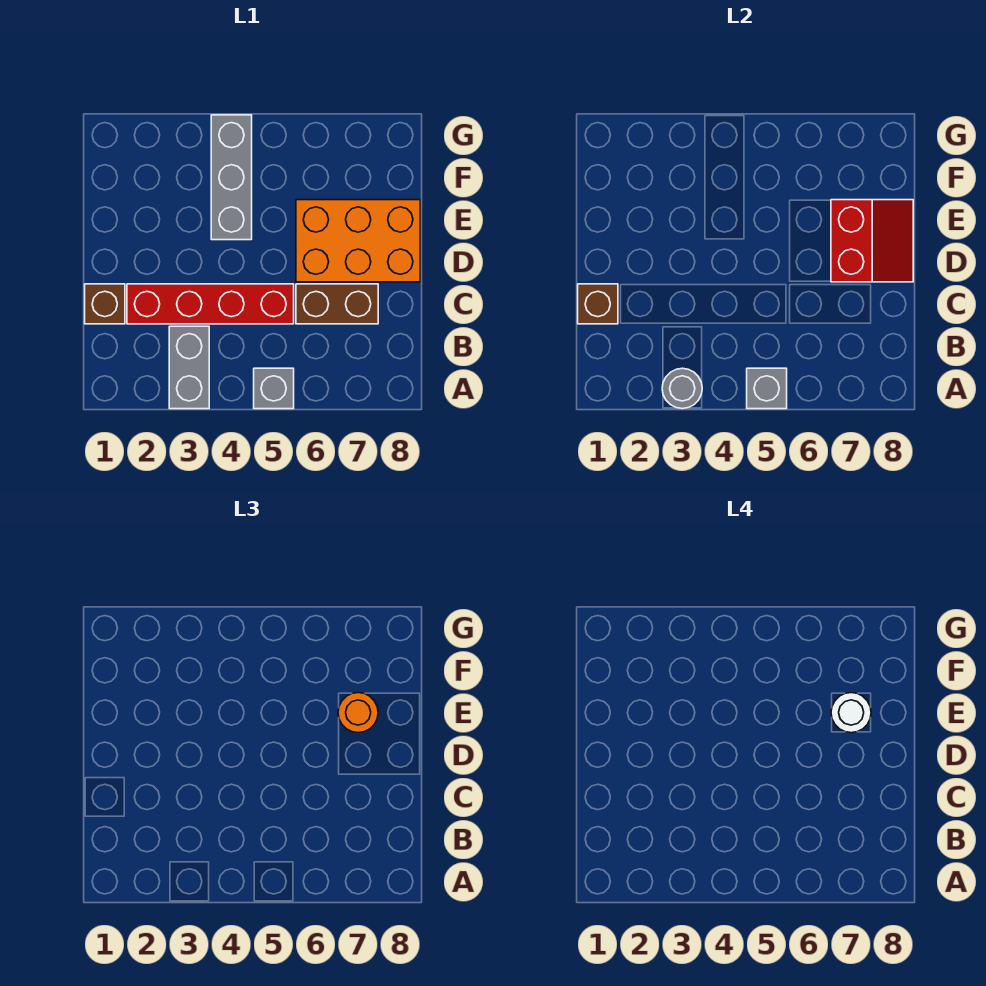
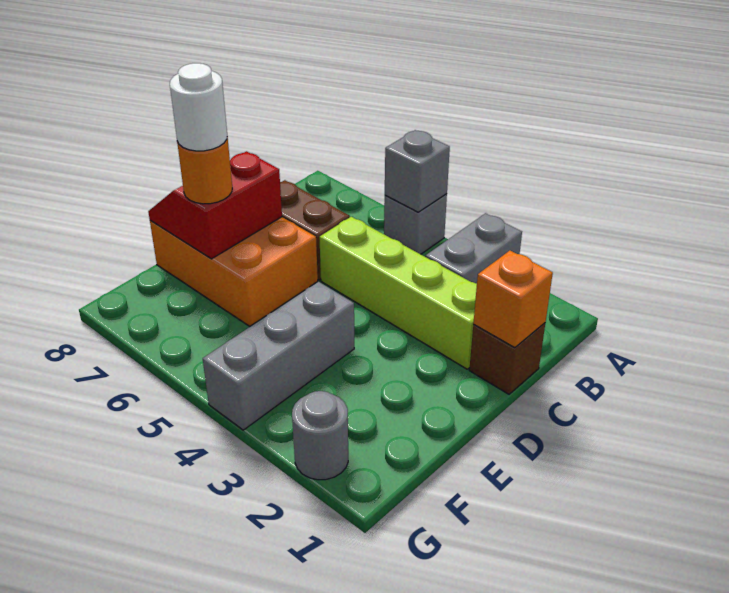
grey 1x1 round brick [662,368,702,409] -> grey 1x1 round brick moved to [292,391,348,480]
brown 1x1 brick [578,284,618,324] -> orange 1x1 brick [473,251,553,348]
red 1x4 brick [127,284,294,324] -> lime 1x4 brick [319,217,477,369]

